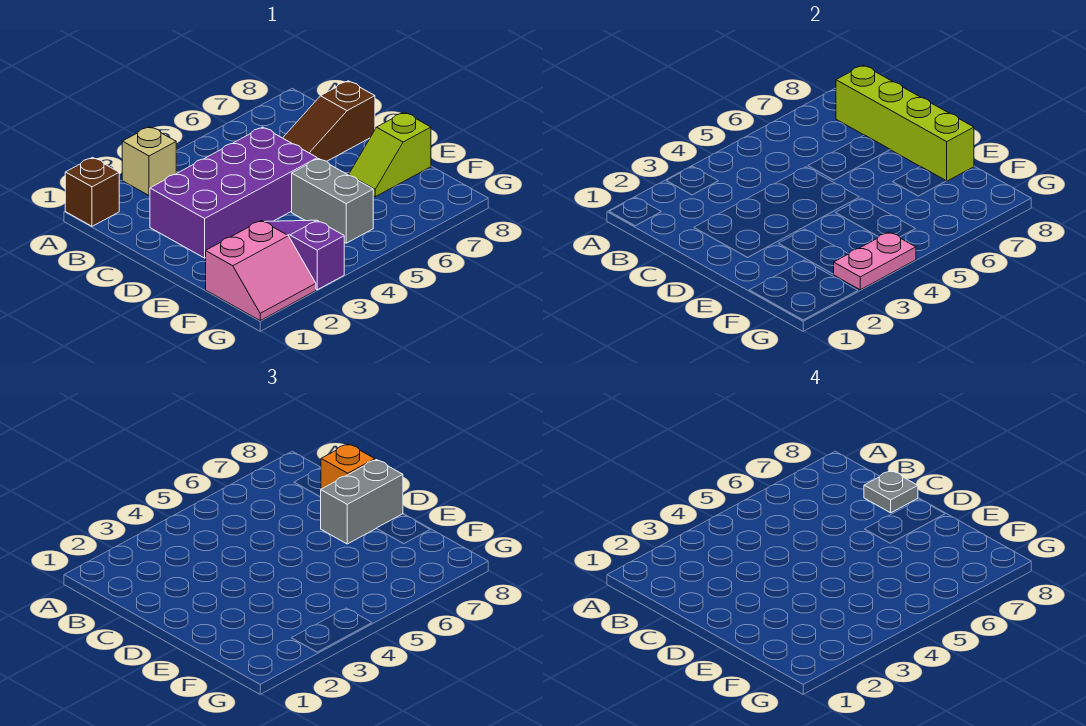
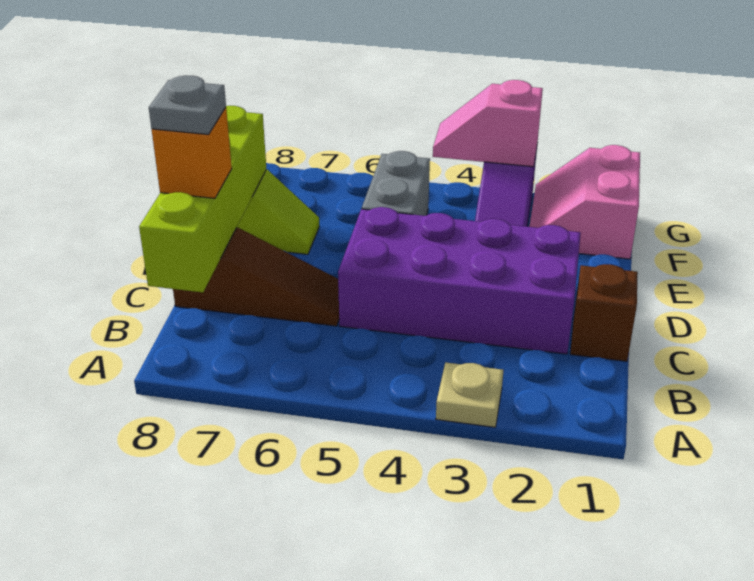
brown 1x1 brick [65,157,119,226] -> brown 1x1 brick moved to [570,264,638,361]
tan 1x1 brick [122,127,176,196] -> tan 1x1 plate [436,362,503,427]
grey 1x2 brick [321,460,403,544] -> none
pink 2x2 slope [206,221,316,320] -> pink 2x2 slope turned to [529,145,640,259]
pink 1x2 plate [834,232,916,290] -> pink 1x2 slope [433,80,543,167]

